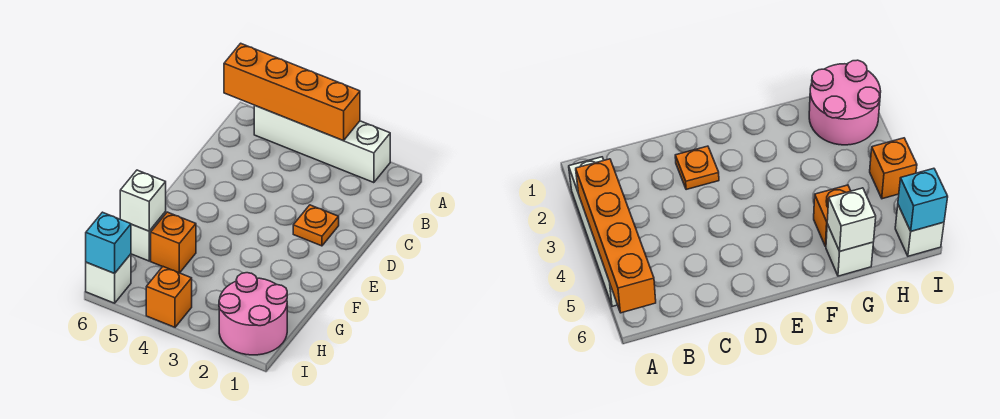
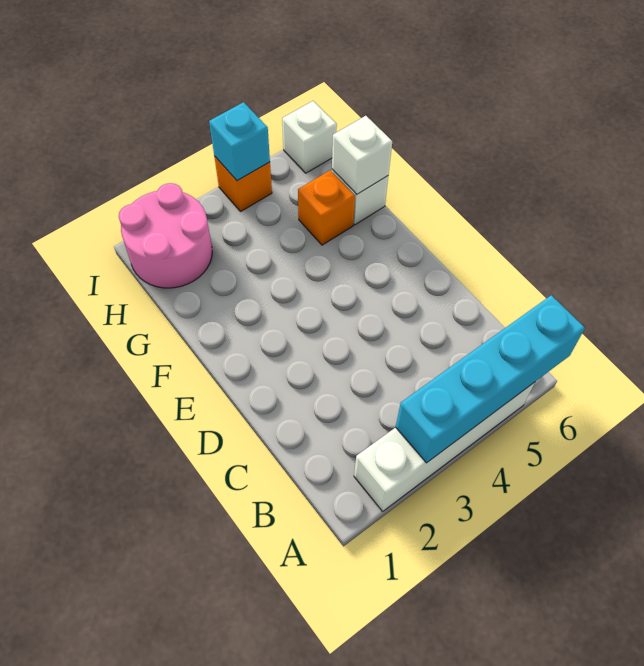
orange 1x4 brick [224,43,360,141] -> cyan 1x4 brick [396,295,585,463]
orange 1x1 plate [293,205,339,246] -> none
cyan 1x1 brick [86,212,131,273] -> cyan 1x1 brick moved to [209,102,270,181]

